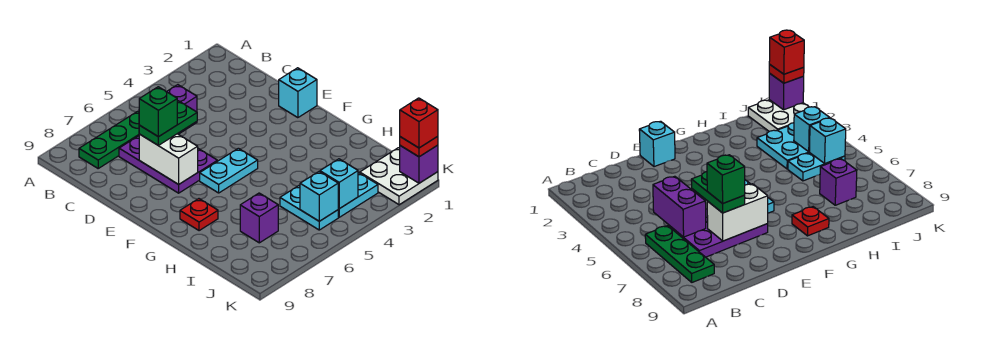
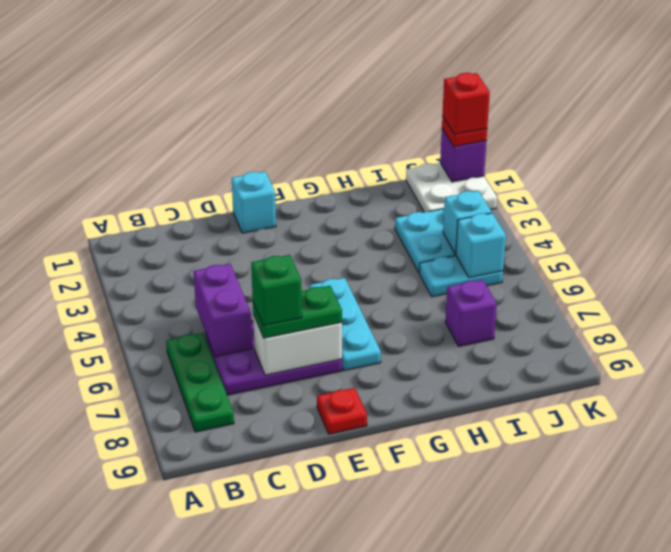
green 1x2 plate [139,101,197,145] -> green 1x2 plate turned to [253,286,342,338]
cyan 1x2 plate [200,148,258,193] -> cyan 1x3 plate [310,278,381,371]
red 1x1 plate [180,199,218,231] -> red 1x1 plate moved to [317,388,367,434]

